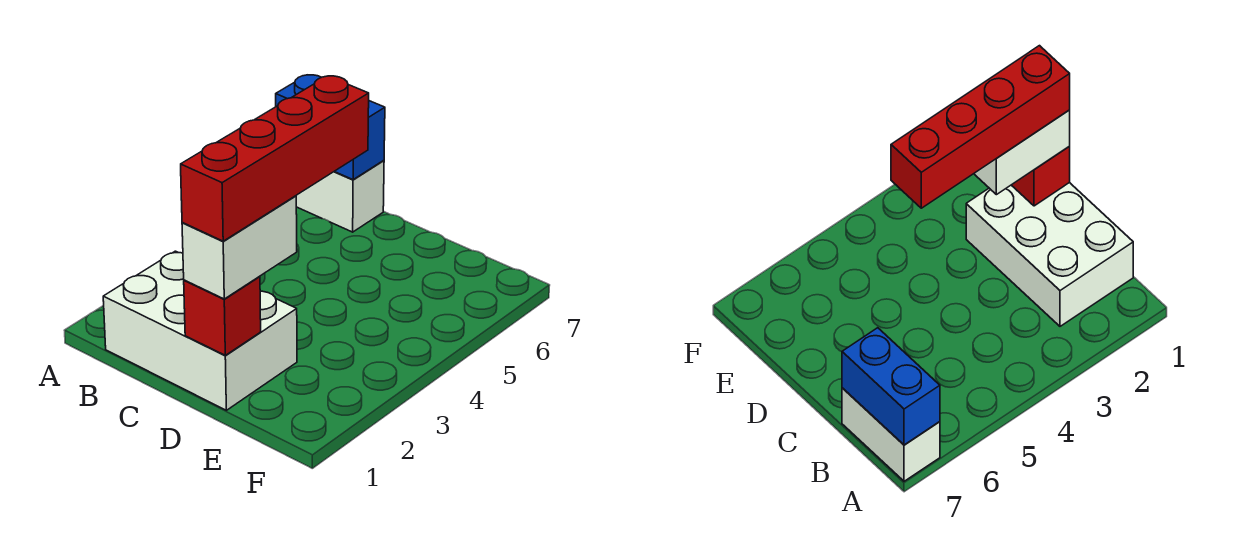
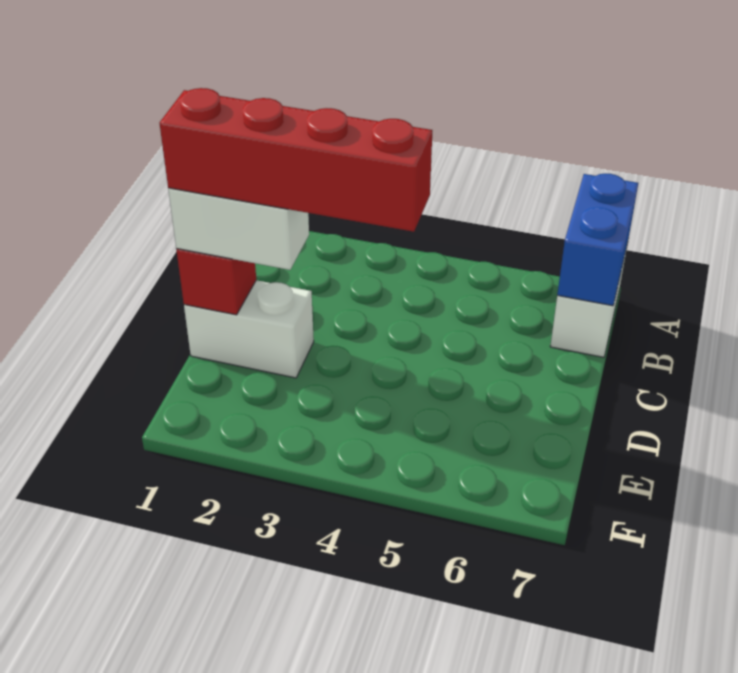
white 2x3 brick [103,251,297,410] -> white 1x2 brick [184,280,314,378]

